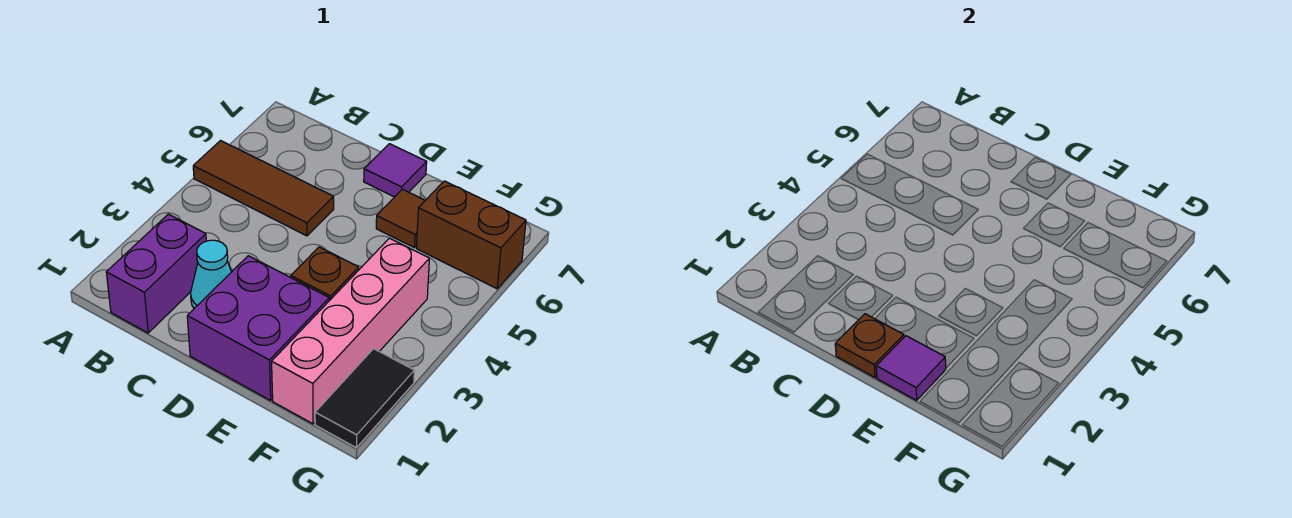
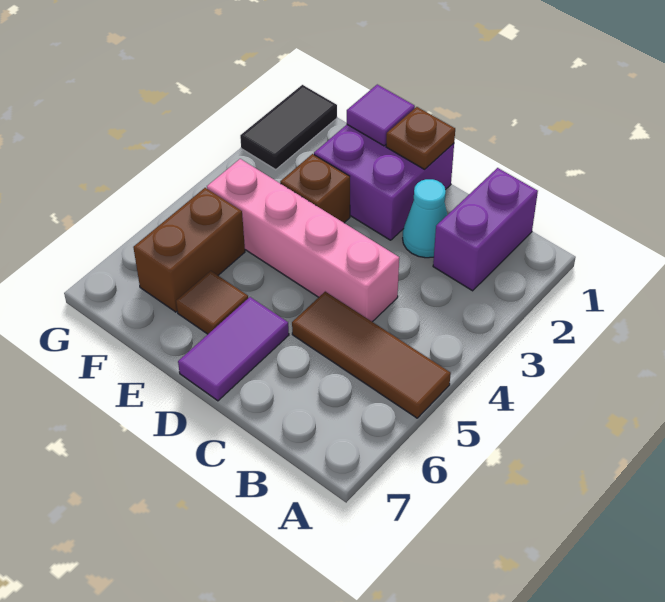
purple 1x1 tile [364,144,427,197] -> purple 1x2 tile [178,297,289,401]
pink 1x4 brick [272,238,429,424] -> pink 1x4 brick turned to [207,159,399,322]
brown 1x2 brick [417,181,526,289] -> brown 1x2 brick turned to [133,188,245,312]

